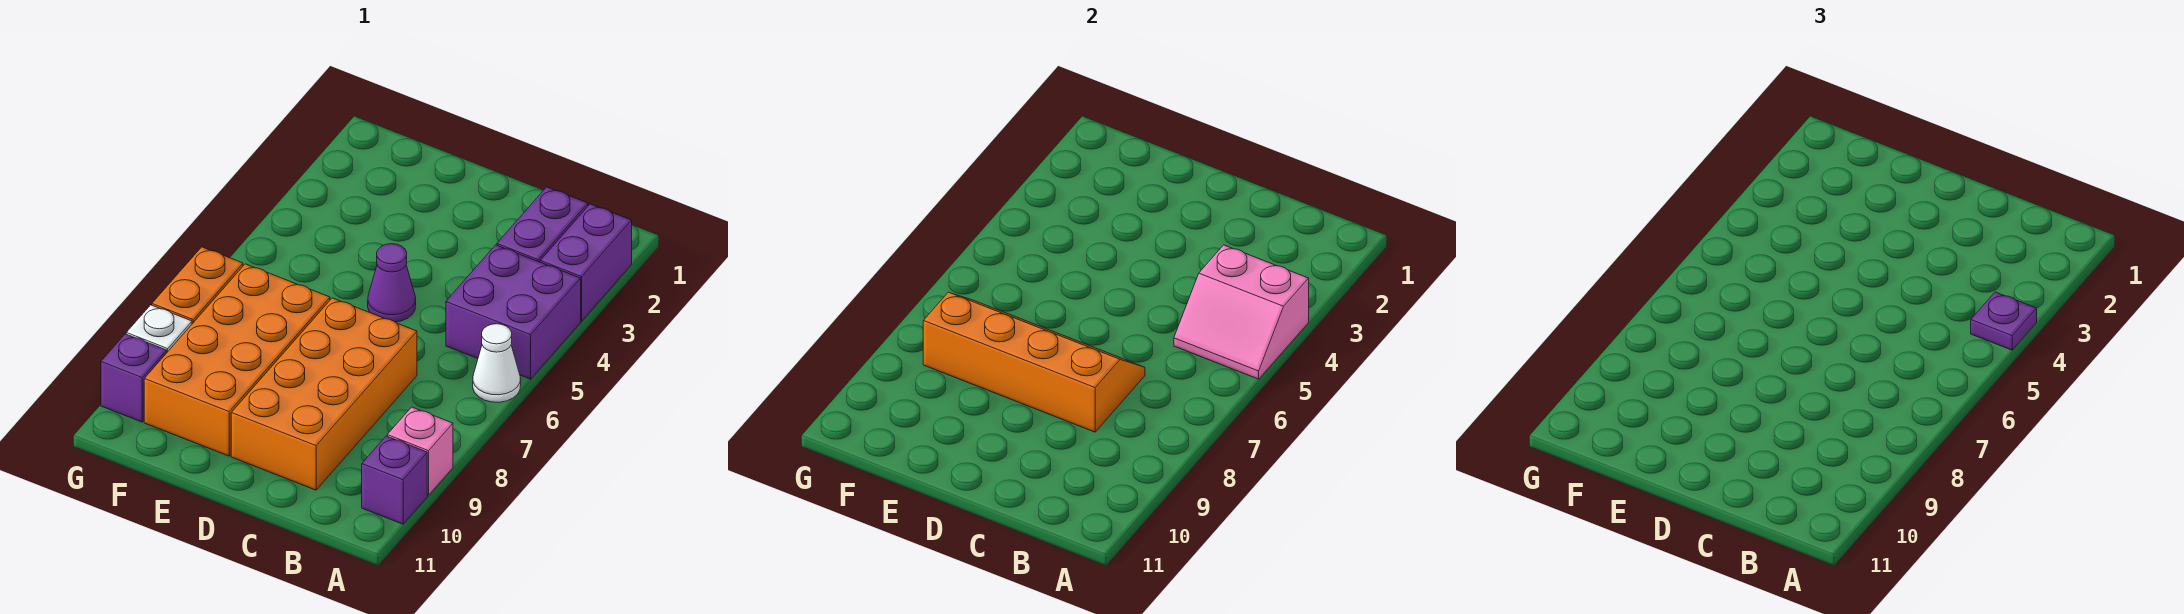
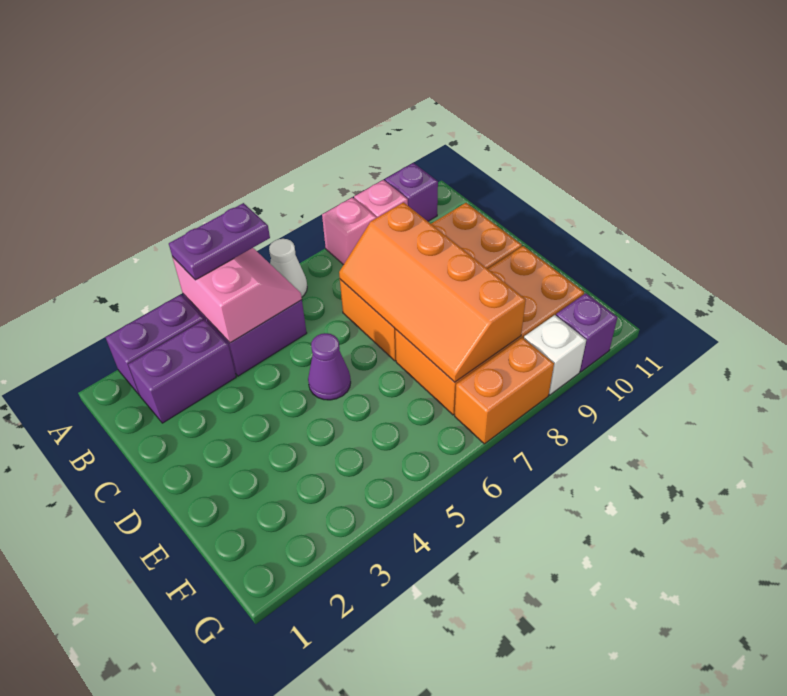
purple 1x1 plate [1971,292,2037,350] -> purple 1x2 plate [169,203,270,280]
none -> pink 1x1 brick [322,197,377,265]

